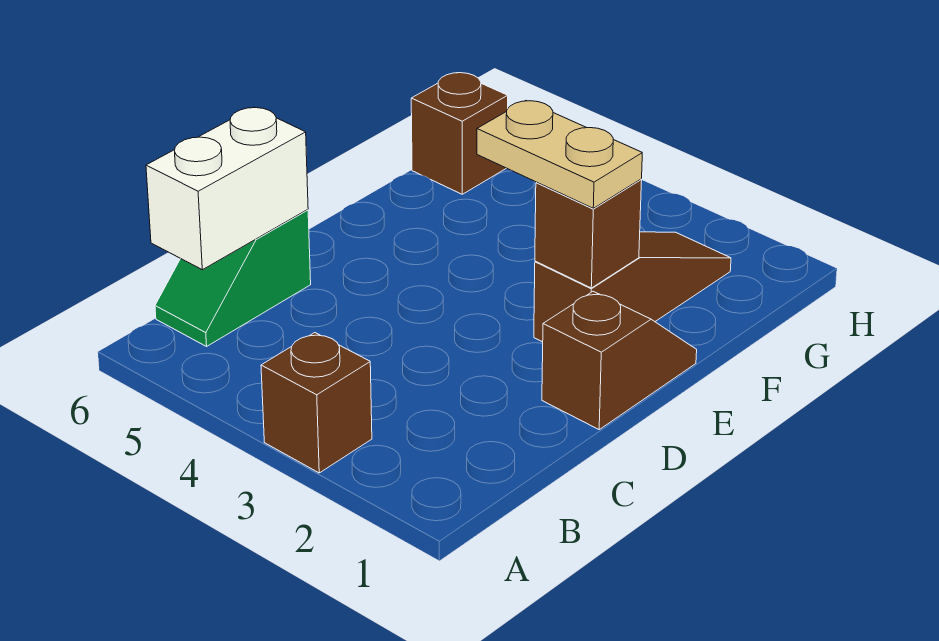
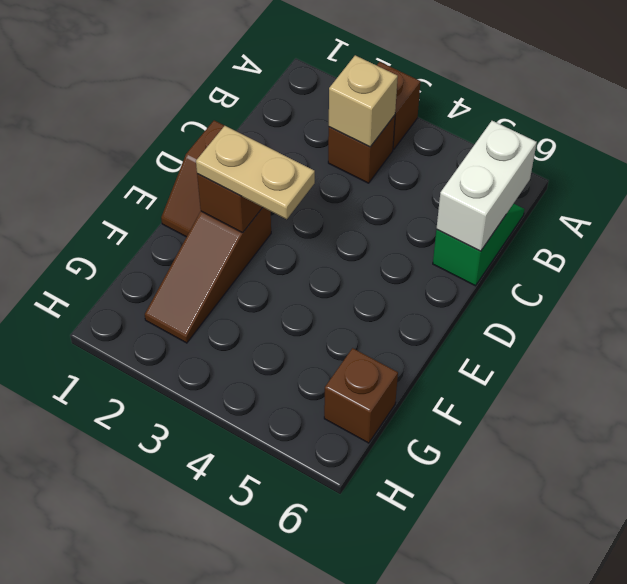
none -> brown 1x1 brick [328,115,395,183]
none -> tan 1x1 brick [329,55,398,147]

